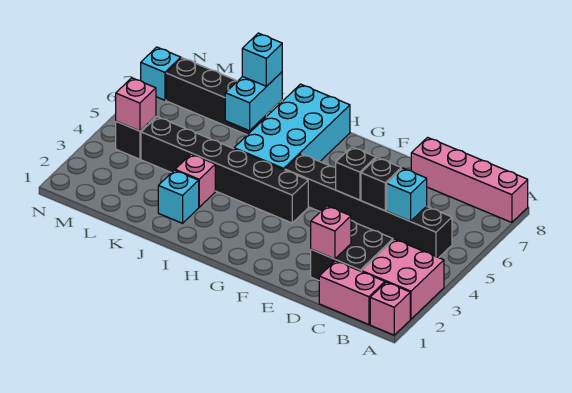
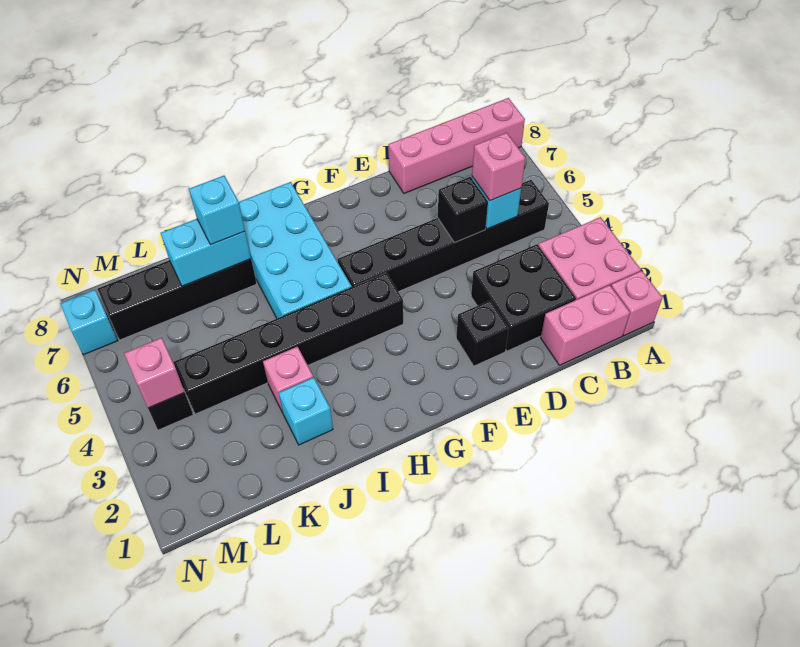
pink 1x1 brick [311,206,351,259] -> pink 1x1 brick moved to [472,133,525,201]
black 1x1 brick [336,147,376,200] -> black 1x1 brick moved to [456,301,509,366]
cyan 1x2 brick [225,72,282,131] -> cyan 1x2 brick turned to [161,219,251,286]

